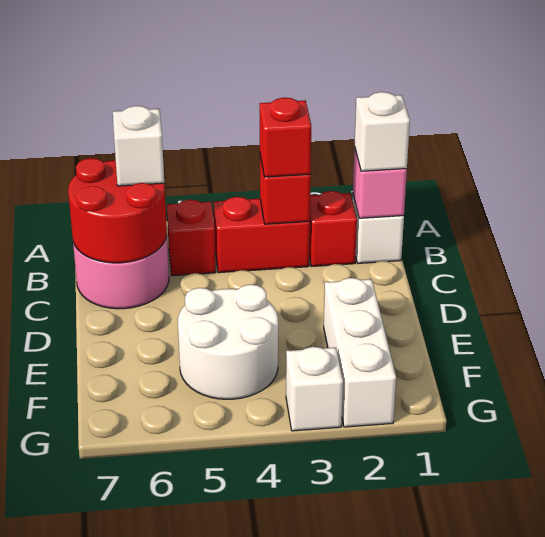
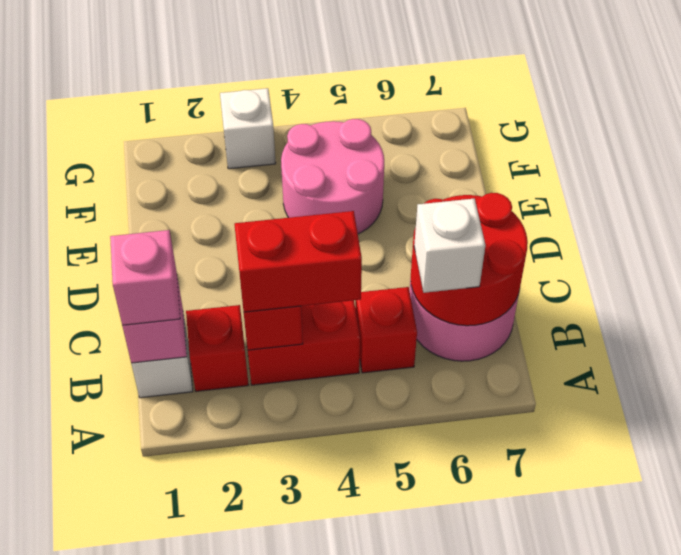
white 1x1 brick [355,92,410,171] -> pink 1x1 brick [110,230,180,325]
red 1x1 brick [260,98,311,177] -> red 1x2 brick [234,211,362,312]
white 1x3 brick [324,278,396,427] -> none
white 2x2 round brick [178,284,278,399] -> pink 2x2 round brick [281,119,384,234]

